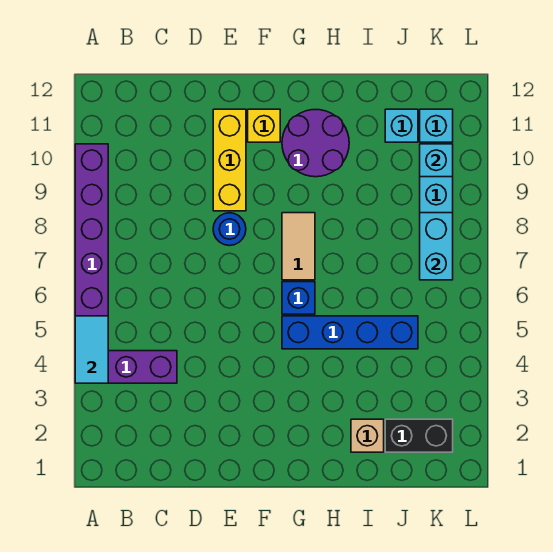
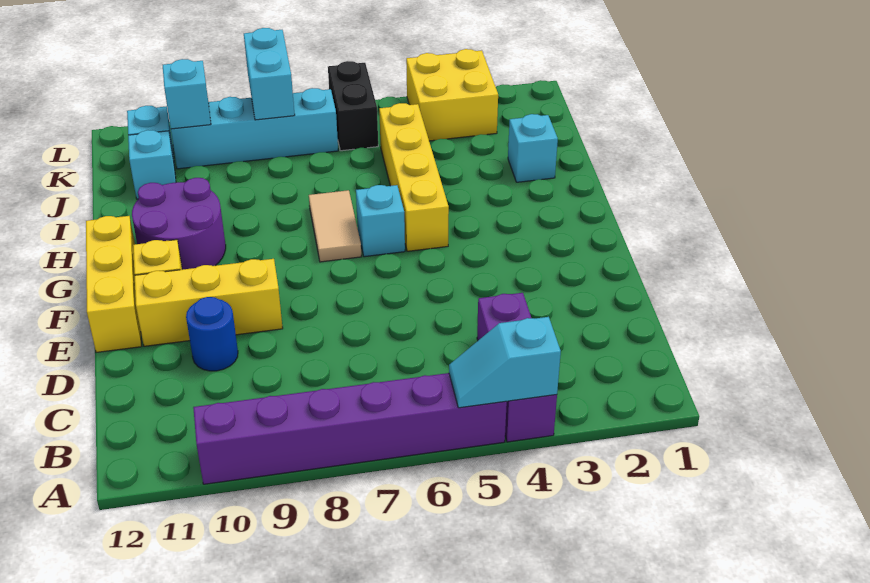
cyan 1x2 tile [75,316,108,383] -> cyan 1x2 slope [449,317,561,408]
blue 1x1 round brick [213,213,246,246] -> blue 1x1 round brick moved to [186,297,238,371]
none -> yellow 1x3 brick [86,216,141,352]
blue 1x4 brick [282,316,418,349] -> yellow 1x4 brick [379,103,449,251]
blue 1x1 brick [282,282,315,314] -> cyan 1x1 brick [356,185,405,257]
tan 1x2 tile [282,213,315,280] -> tan 1x2 tile turned to [309,190,362,262]
tan 1x1 brick [351,419,384,452] -> cyan 1x1 brick [508,114,558,182]
black 1x2 brick [385,419,453,452] -> black 1x2 brick moved to [328,61,378,151]
none -> yellow 2x2 brick [406,49,498,141]
cyan 1x2 brick [420,213,453,280] -> cyan 1x2 brick turned to [244,28,295,120]

